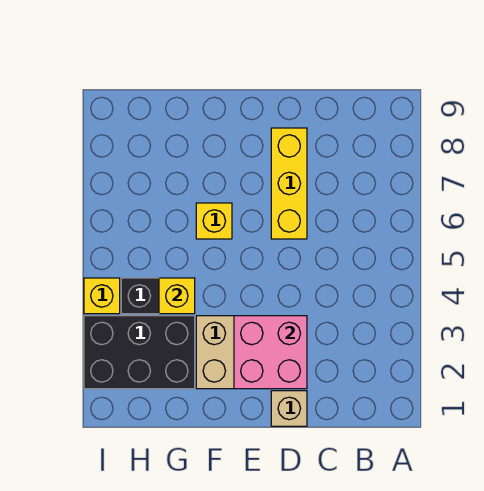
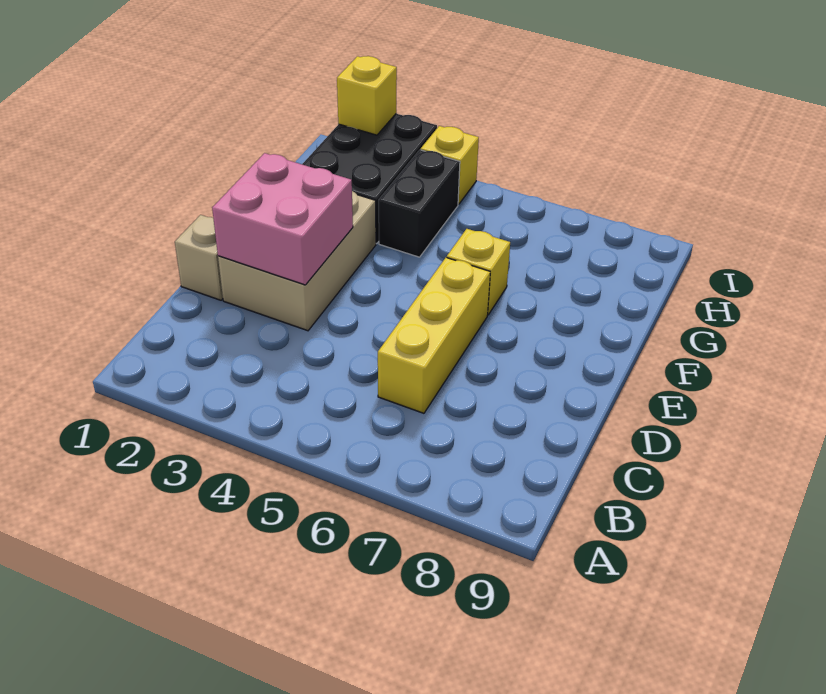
yellow 1x3 brick [271,128,307,239] -> yellow 1x3 brick turned to [378,257,490,413]
yellow 1x1 brick [159,278,195,314] -> yellow 1x1 brick moved to [337,56,397,135]

